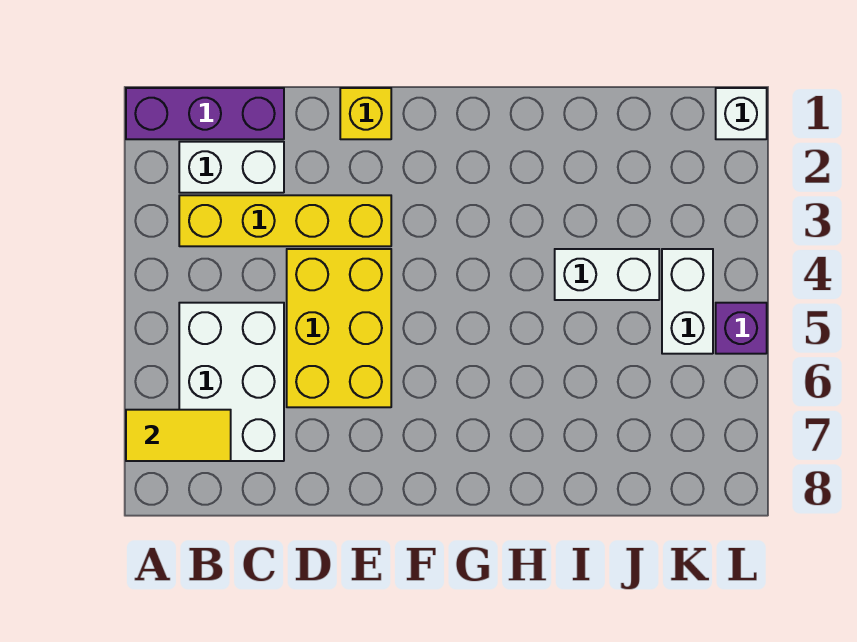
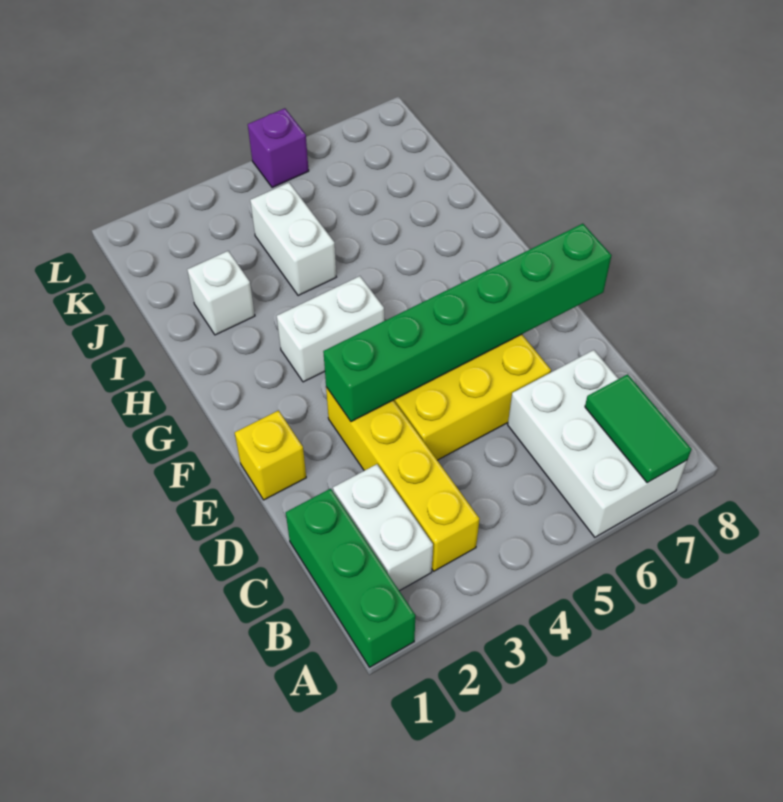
purple 1x3 brick [126,88,284,139] -> green 1x3 brick [286,489,415,667]
yellow 1x2 tile [126,410,231,461] -> green 1x2 tile [585,374,691,483]
white 2x3 brick [179,303,284,461] -> white 2x3 brick turned to [508,350,687,537]
none -> green 1x6 brick [323,224,611,422]
white 1x2 brick [662,249,713,354] -> white 1x2 brick moved to [277,276,384,382]
white 1x1 brick [716,88,767,139] -> white 1x1 brick moved to [187,251,255,335]

